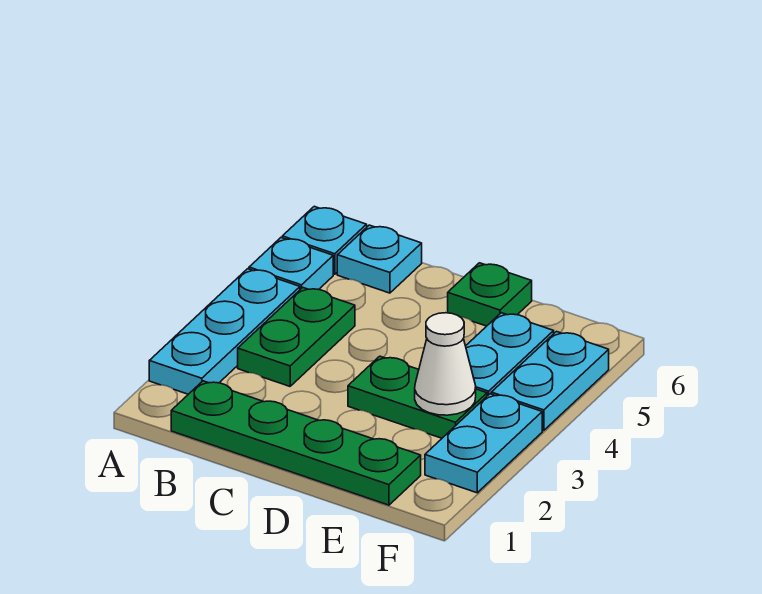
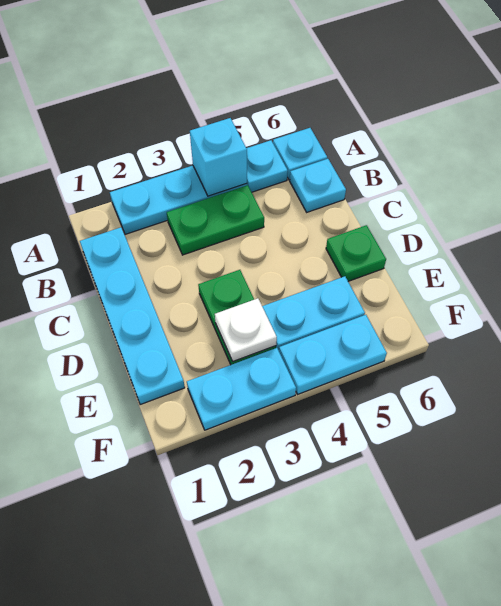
none -> cyan 1x1 brick [190,118,247,196]
green 1x4 plate [171,381,421,505] -> cyan 1x4 plate [80,227,185,405]
white 1x1 cone [415,313,476,415] -> white 1x1 plate [215,298,277,361]

